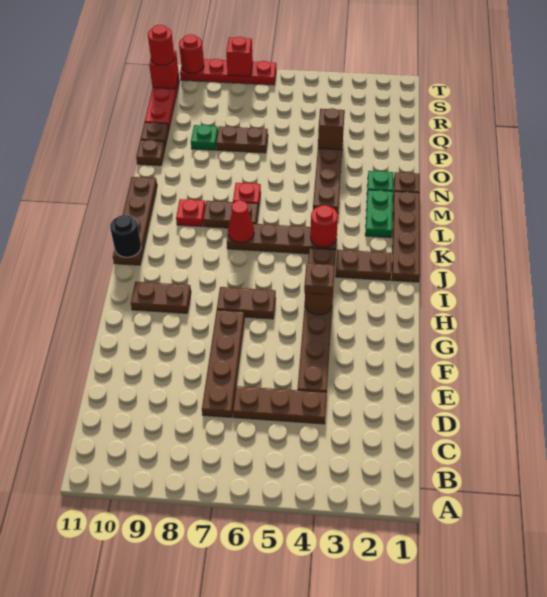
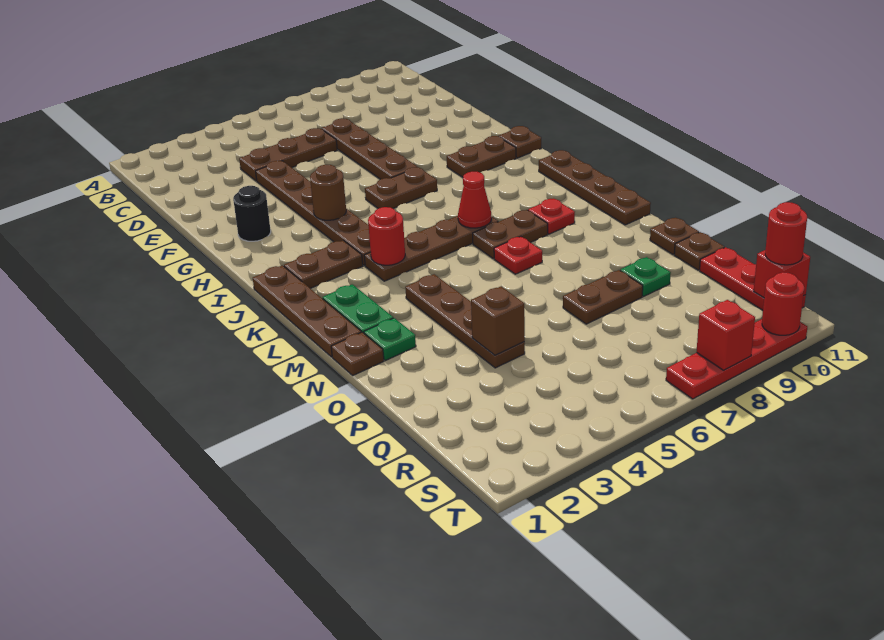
brown 1x1 plate [304,263,335,295] -> brown 1x1 plate moved to [499,126,541,158]
black 1x1 round brick [110,215,141,257] -> black 1x1 round brick moved to [233,186,271,241]

